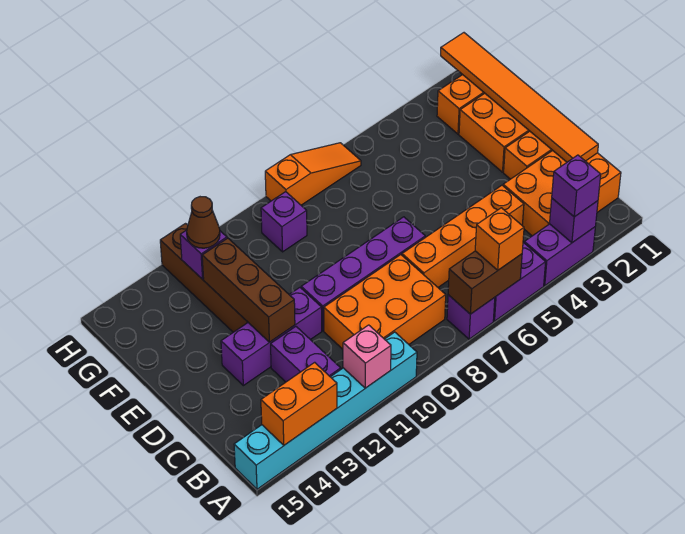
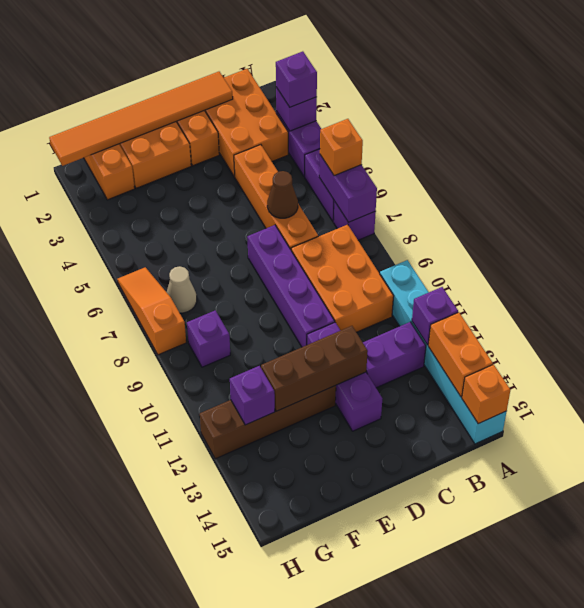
brown 1x2 brick [448,251,522,314] -> purple 1x2 brick [319,155,377,222]
pink 1x1 brick [343,325,391,388] -> none
none -> purple 1x1 brick [412,287,458,345]
none -> orange 1x1 brick [462,365,510,424]
none -> tan 1x1 cone [167,266,197,313]
brown 1x1 cone [187,197,220,248] -> brown 1x1 cone moved to [267,171,298,218]

